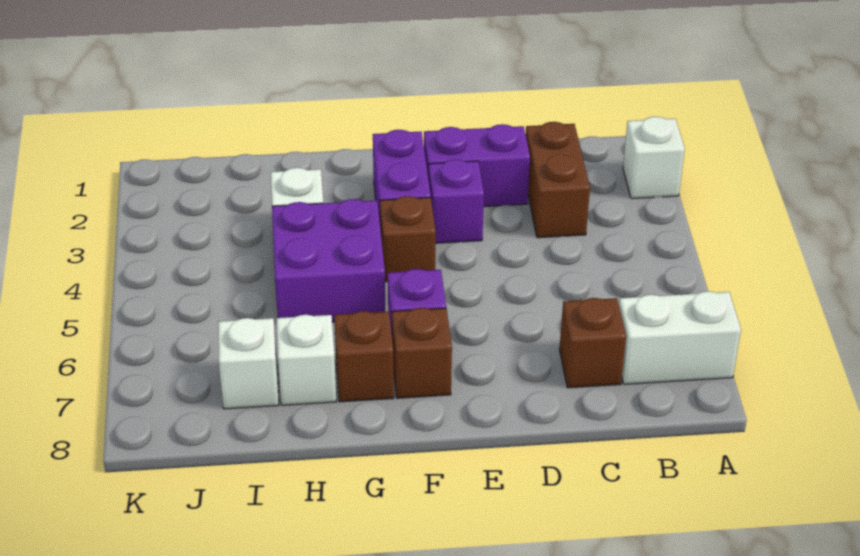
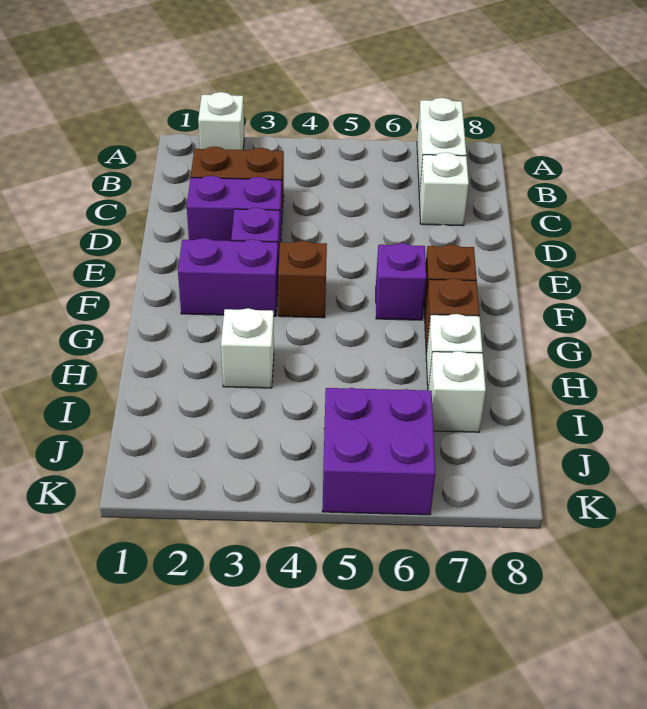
brown 1x1 brick [559,298,626,388] -> white 1x1 brick [419,152,469,226]
purple 1x2 brick [424,124,530,207] -> purple 1x2 brick turned to [187,176,282,242]
purple 2x2 brick [272,199,385,322] -> purple 2x2 brick moved to [322,388,435,515]

